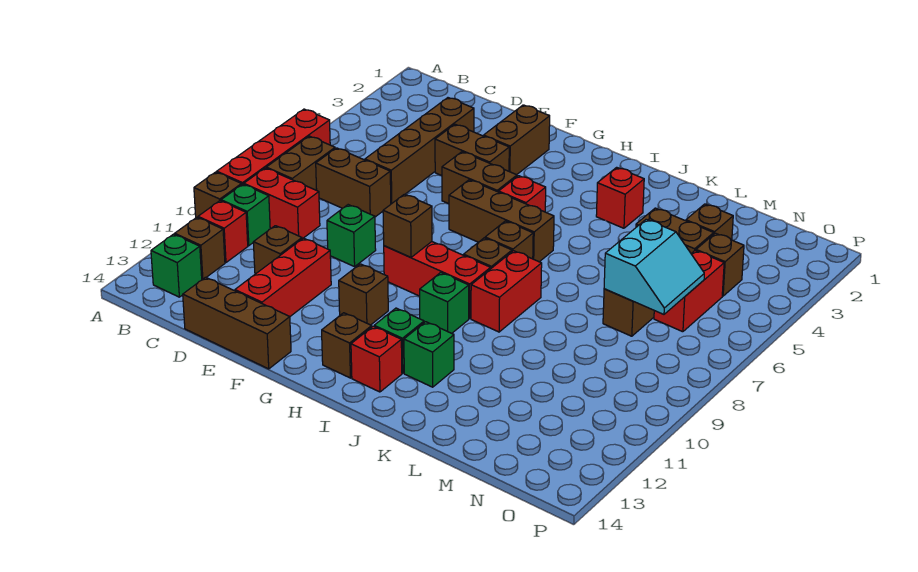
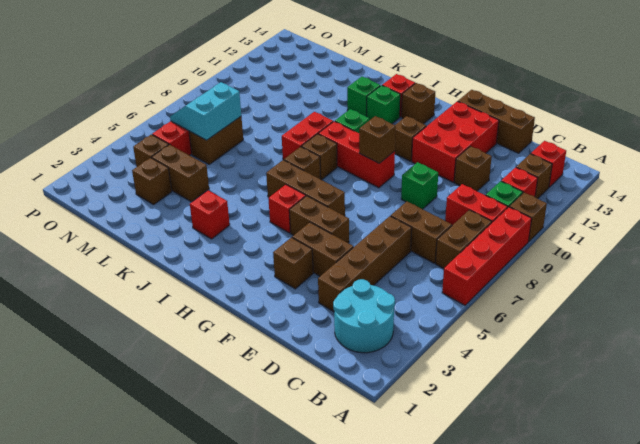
none -> cyan 2x2 round brick [333,279,395,353]
green 1x1 brick [151,234,202,297] -> red 1x1 brick [531,141,566,187]
red 1x3 brick [235,238,331,317] -> red 2x3 brick [412,101,499,182]
brown 1x2 brick [484,105,550,175] -> brown 1x1 brick [273,237,313,289]

